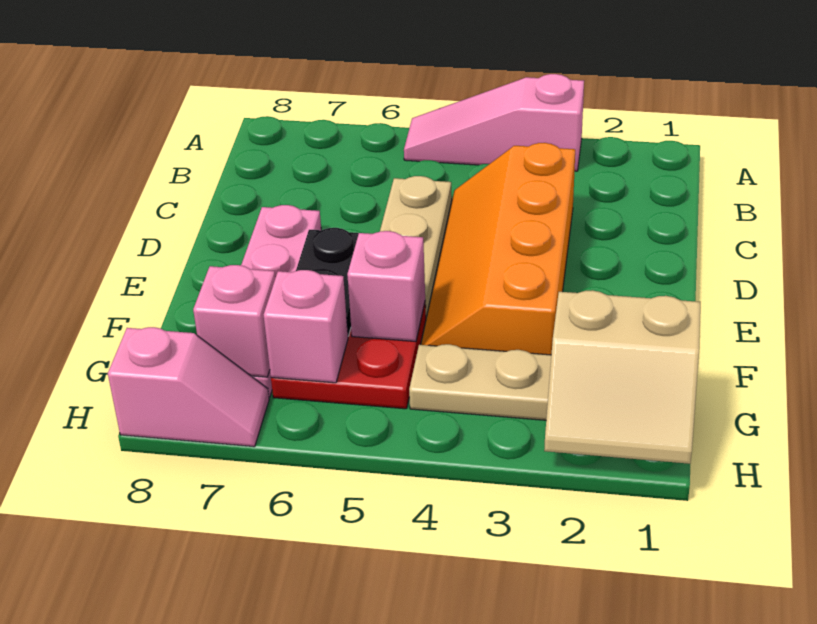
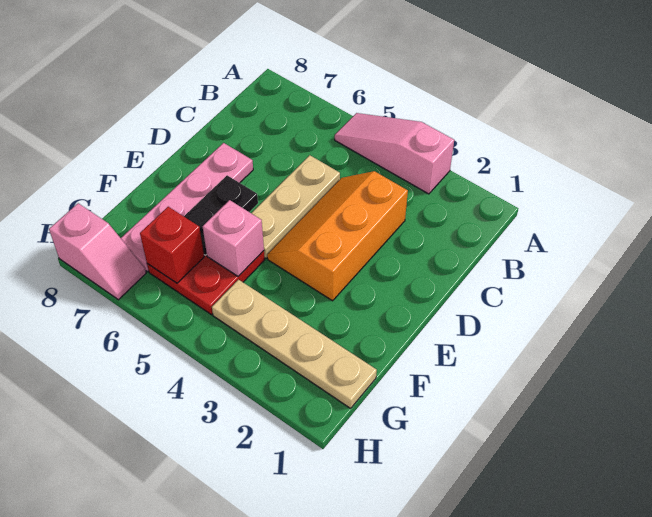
orange 2x4 slope [421,143,575,355] -> orange 2x3 slope [267,171,408,301]
tan 2x2 slope [544,290,700,464] -> none
pink 1x1 brick [264,270,348,383] -> red 1x1 brick [140,207,204,283]
pink 1x1 brick [193,265,275,377] -> none

